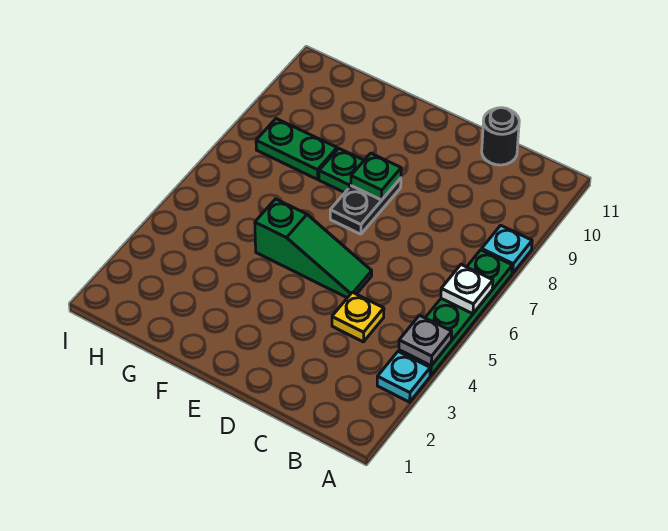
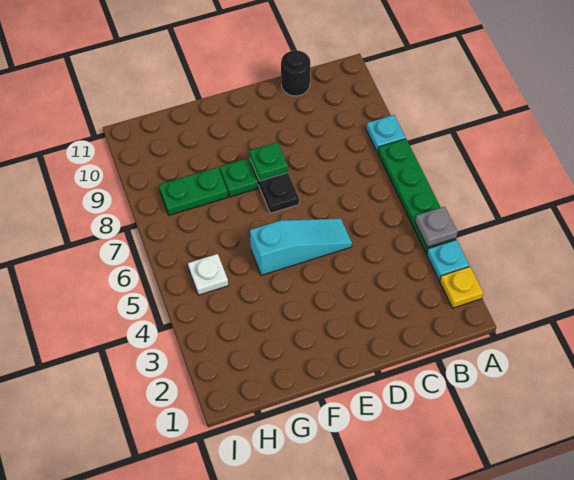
white 1x1 plate [441,265,493,314] -> white 1x1 plate moved to [188,254,228,295]
yellow 1x1 plate [332,292,384,342] -> yellow 1x1 plate moved to [440,267,483,308]
green 1x3 slope [255,199,372,298] -> cyan 1x3 slope [250,218,352,275]

